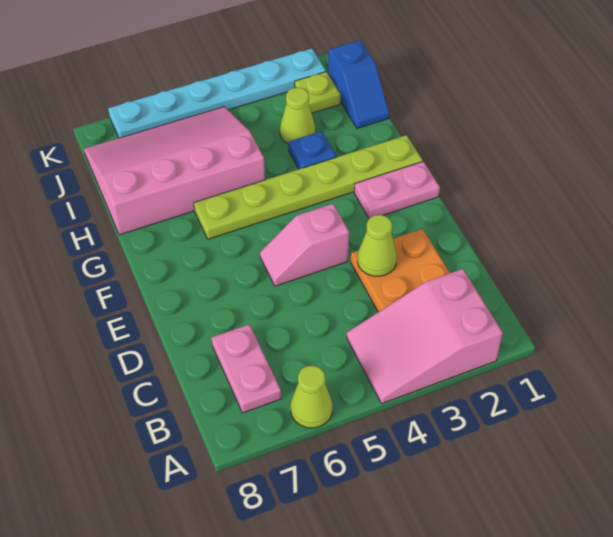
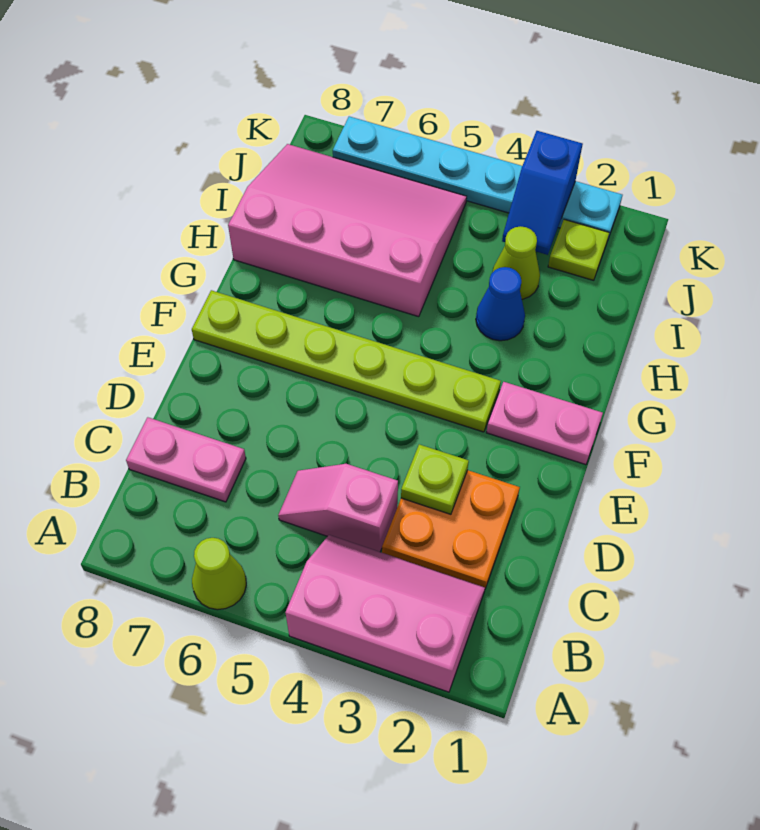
pink 2x3 slope [346,269,503,404] -> pink 2x3 slope turned to [285,535,485,692]
pink 1x2 plate [212,324,281,413] -> pink 1x2 plate turned to [126,417,246,502]
lime 1x1 cone [357,215,397,276] -> lime 1x1 plate [401,444,469,514]
pink 1x2 slope [260,204,349,286] -> pink 1x2 slope moved to [278,464,398,552]
lime 1x6 plate [194,135,423,239] -> lime 1x6 plate moved to [192,290,501,432]
blue 1x1 plate [289,131,336,169] -> blue 1x1 cone [476,267,525,341]
blue 1x2 slope [328,40,389,128] -> blue 1x2 slope moved to [502,131,583,255]

